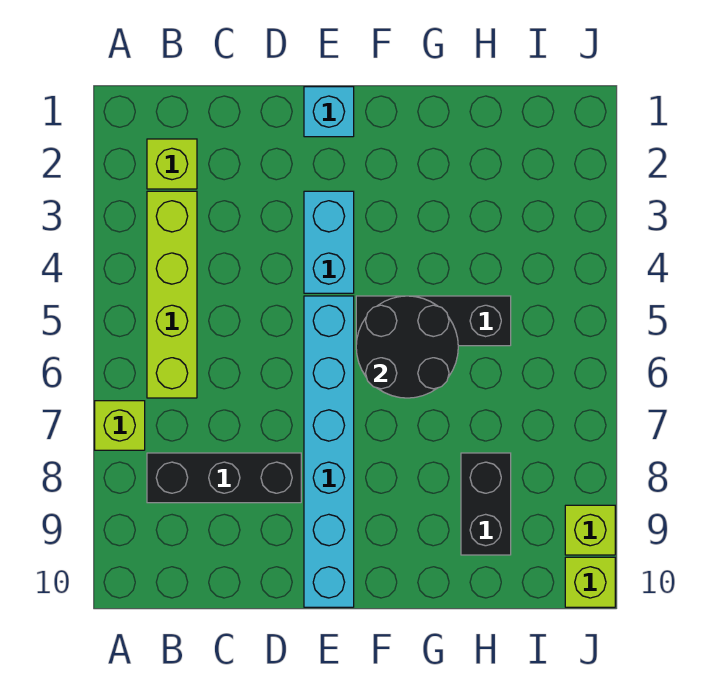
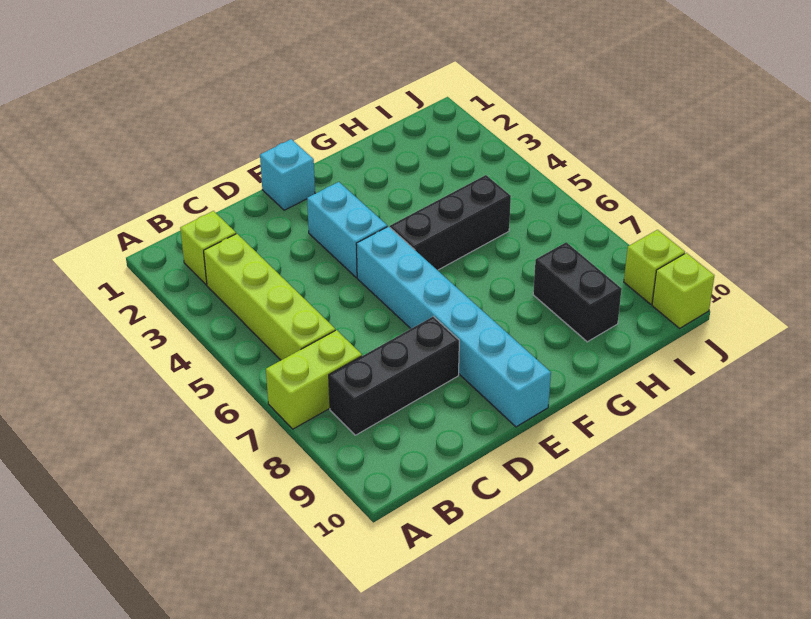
lime 1x1 brick [95,401,145,450] -> lime 1x2 brick [266,330,362,429]
black 2x2 round brick [356,296,458,398] -> none

